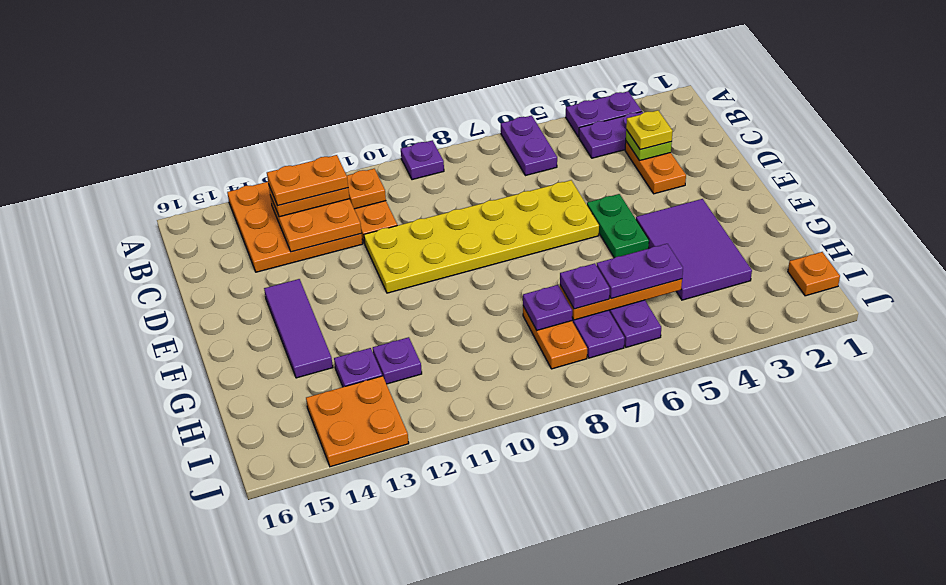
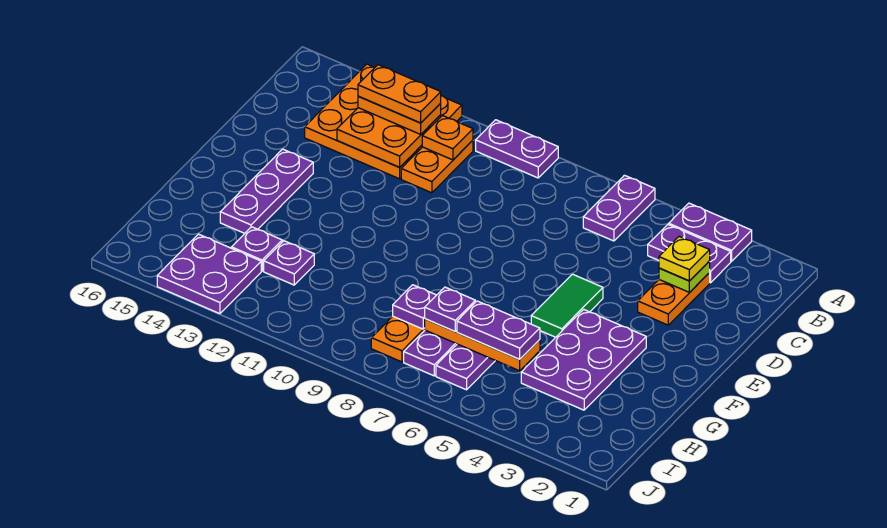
purple 1x1 plate [401,140,444,180] -> purple 1x2 plate [476,120,558,178]
yellow 2x6 plate [364,180,599,293] -> none
green 1x2 plate [587,194,649,258] -> green 1x2 tile [531,274,603,337]
purple 1x3 tile [264,279,333,378] -> purple 1x3 plate [220,149,313,233]
purple 2x3 tile [636,199,752,300] -> purple 2x3 plate [521,309,646,410]
orange 1x1 plate [788,252,840,296] -> none
orange 2x2 plate [306,376,409,467] -> purple 2x2 plate [157,234,261,314]

